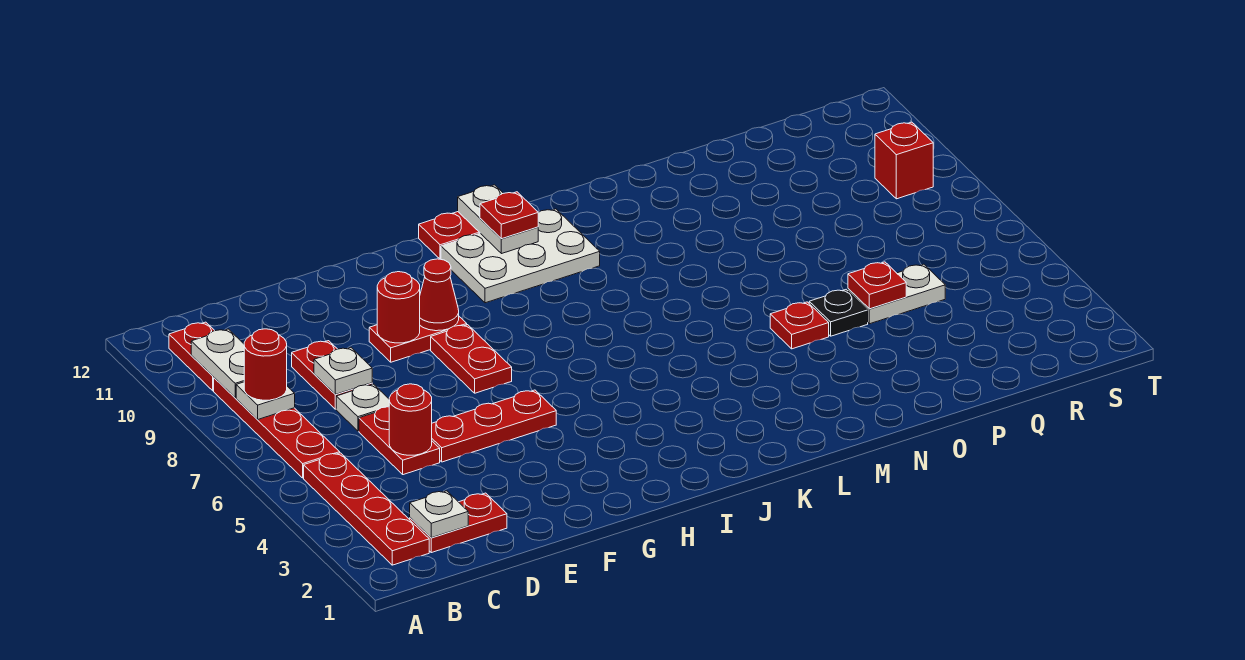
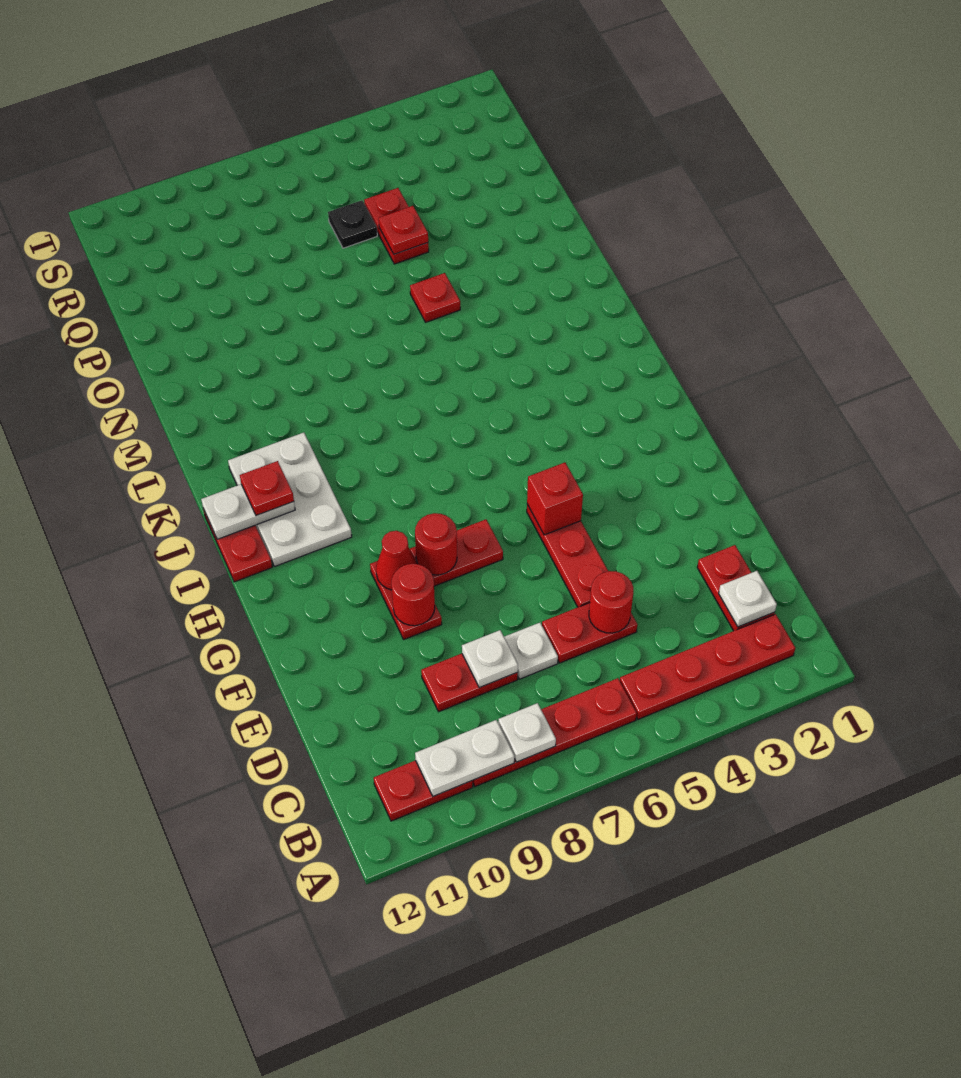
red 1x1 round brick [244,329,287,400] -> red 1x1 round brick moved to [415,513,457,575]
black 1x1 plate [809,290,868,336] -> black 1x1 plate moved to [328,200,377,248]
white 1x2 plate [848,264,945,324] -> red 1x2 plate [364,188,429,264]
red 1x1 brick [875,122,933,199] -> red 1x1 brick moved to [527,463,583,535]

